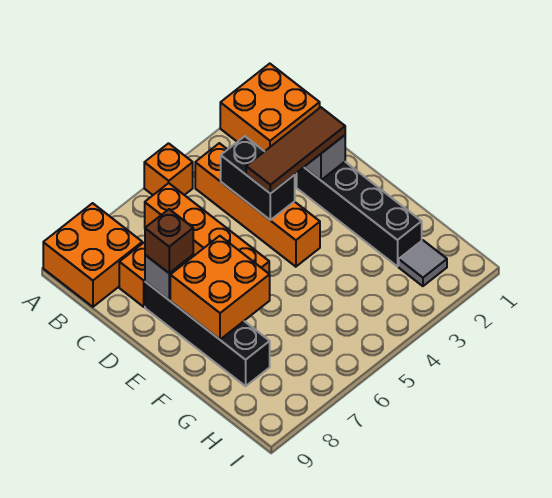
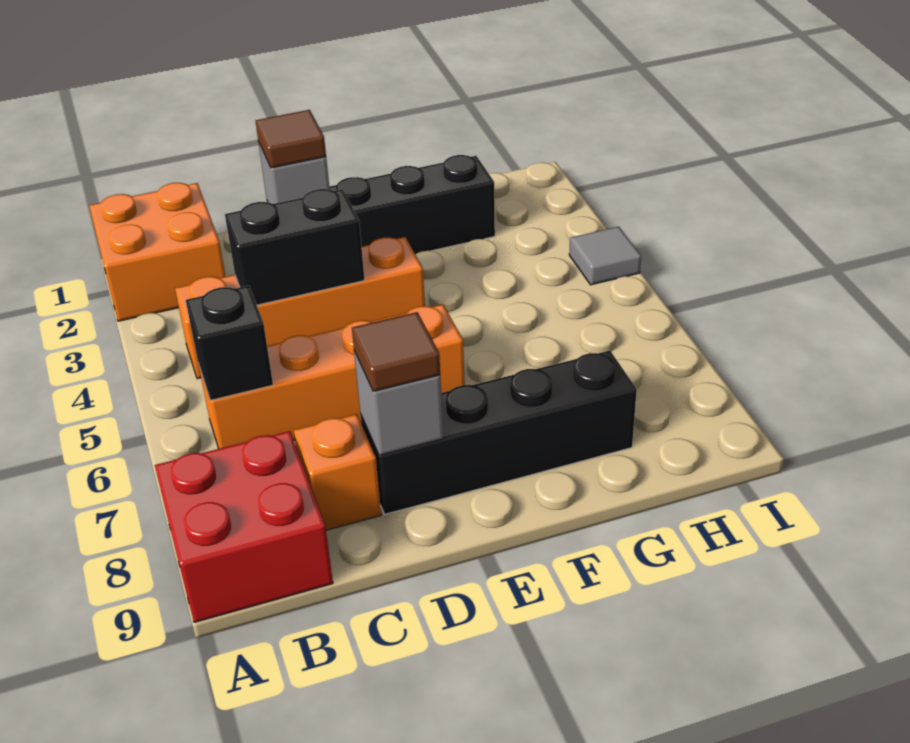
orange 1x1 brick [144,143,193,195] -> none
orange 2x2 brick [43,203,142,307] -> red 2x2 brick [155,431,333,622]
none -> black 1x1 brick [186,286,273,400]
brown 1x3 tile [246,107,345,193] -> brown 1x1 tile [256,110,326,168]
brown 1x1 brick [145,209,193,273] -> brown 1x1 tile [352,312,440,391]
orange 2x2 brick [170,236,270,339] -> none
grey 1x1 tile [399,240,447,286] -> grey 1x1 tile moved to [569,227,641,285]

